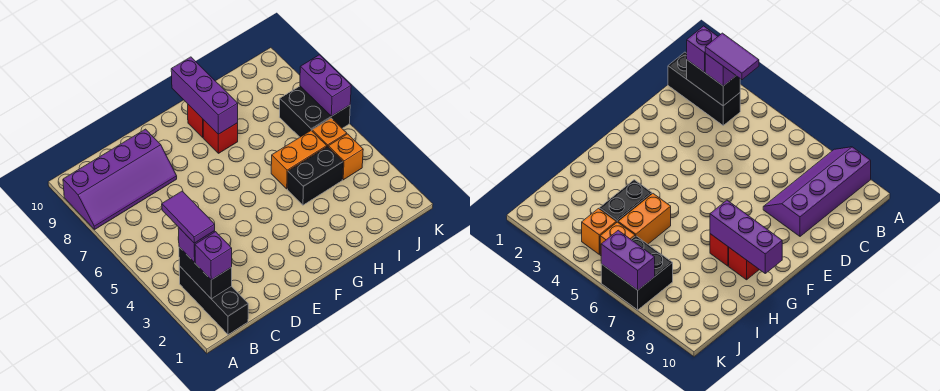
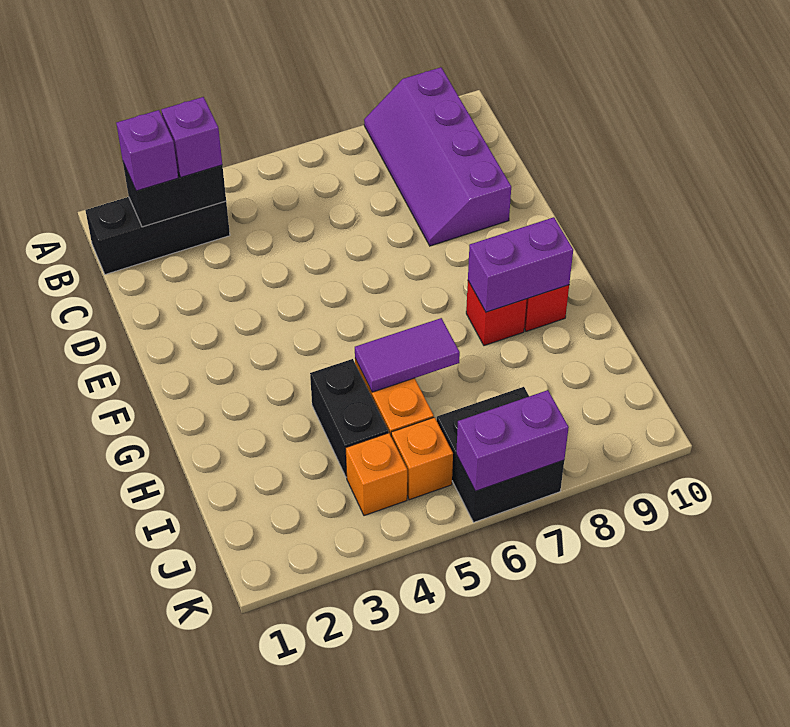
purple 1x2 tile [162,191,215,243] -> purple 1x2 tile moved to [355,318,460,392]
purple 1x3 brick [171,57,238,134] -> purple 1x2 brick [468,217,573,312]

